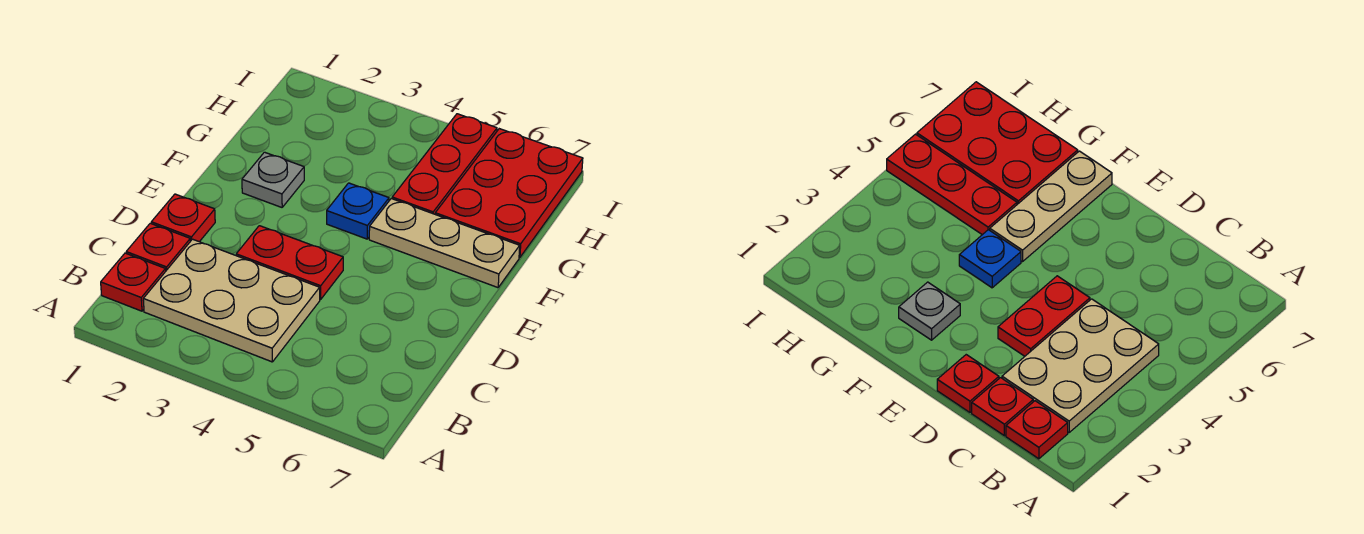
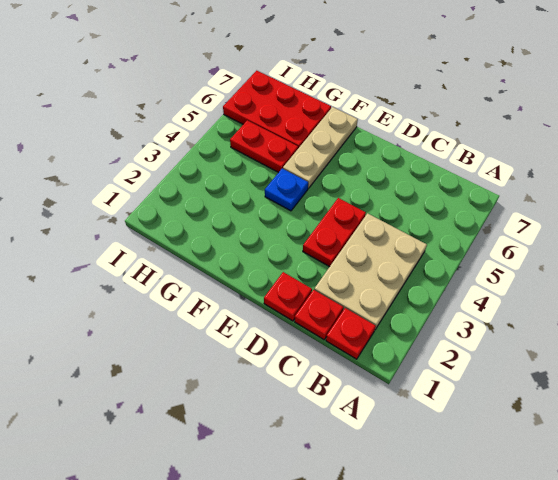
grey 1x1 plate [242,152,304,207] -> none
red 1x3 plate [392,114,497,214] -> red 1x2 plate [230,120,298,173]

